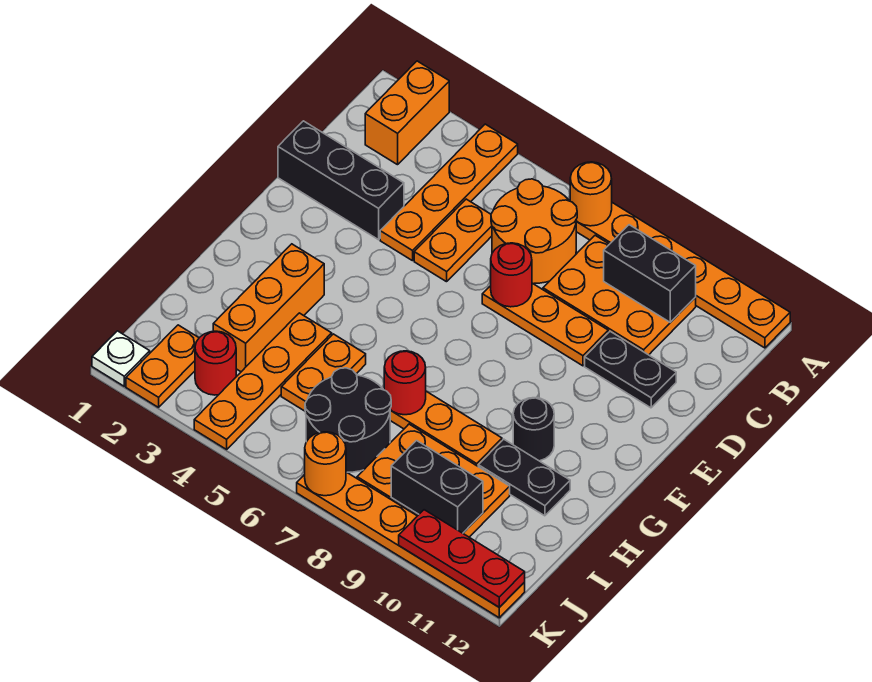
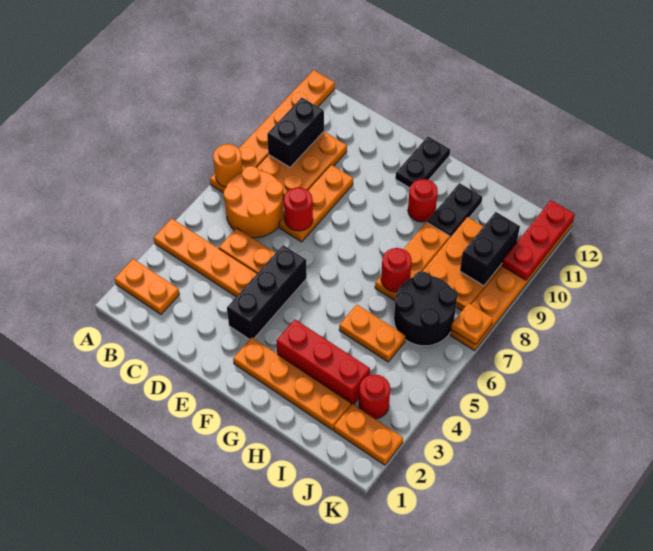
orange 1x2 brick [365,61,449,165] -> orange 1x2 plate [115,259,179,314]
black 1x3 brick [278,121,404,240] -> black 1x3 brick moved to [227,245,307,339]
black 1x2 plate [585,331,676,408] -> black 1x2 plate moved to [395,137,450,188]
orange 1x3 brick [213,244,324,372] -> red 1x3 brick [276,319,370,405]
black 1x1 round brick [513,398,554,461] -> red 1x1 round brick [408,179,438,222]
orange 1x4 plate [194,313,332,449] -> orange 1x4 plate moved to [233,337,351,430]
white 1x1 plate [92,331,150,386] -> none
orange 1x1 round brick [305,432,346,496] -> orange 1x1 plate [451,303,493,345]

